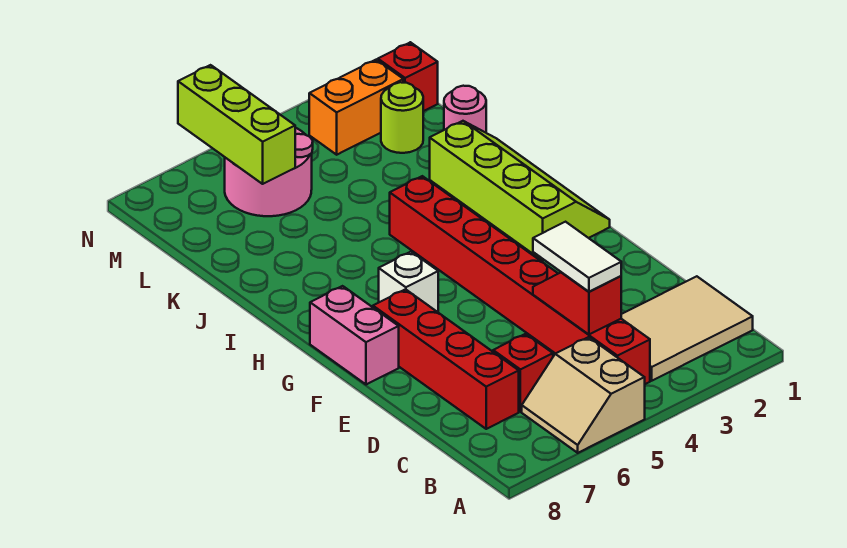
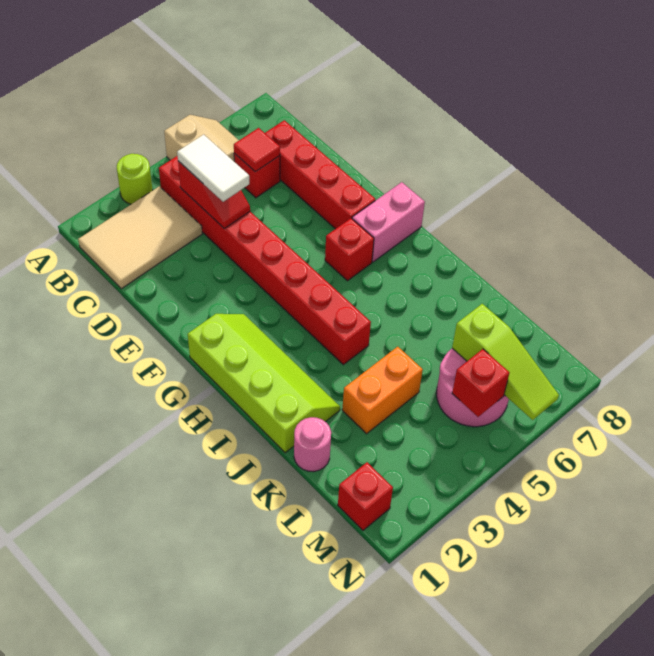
none -> red 1x1 tile [234,128,280,172]
pink 1x2 brick [310,286,399,385] -> pink 1x2 brick turned to [352,182,425,262]
lime 2x4 slope [430,121,610,261] -> lime 2x4 slope turned to [188,314,340,453]
white 1x1 brick [379,252,438,312] -> red 1x1 brick [325,218,374,281]
lime 1x1 round brick [381,82,423,153] -> lime 1x1 round brick moved to [117,154,153,204]
lime 1x3 brick [178,65,295,184] -> lime 1x3 slope [452,304,559,420]
orange 1x2 brick [309,60,403,155] -> orange 1x2 brick moved to [342,347,423,434]
none -> red 1x1 brick [452,349,509,417]

